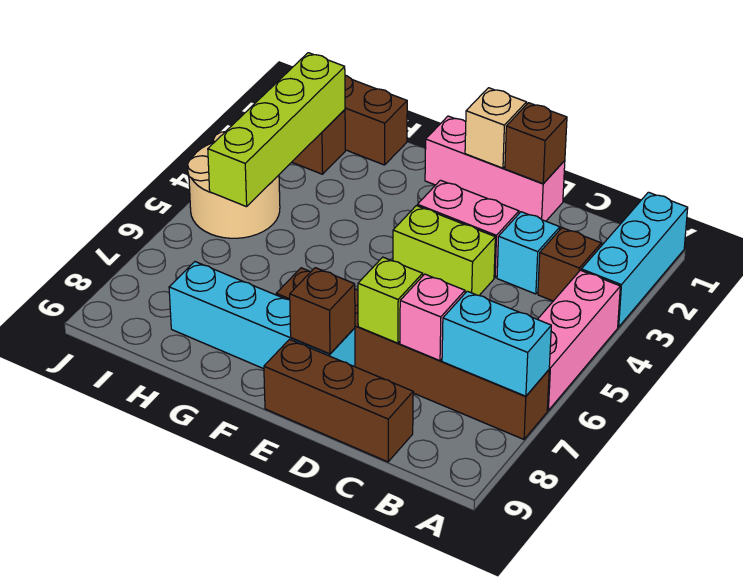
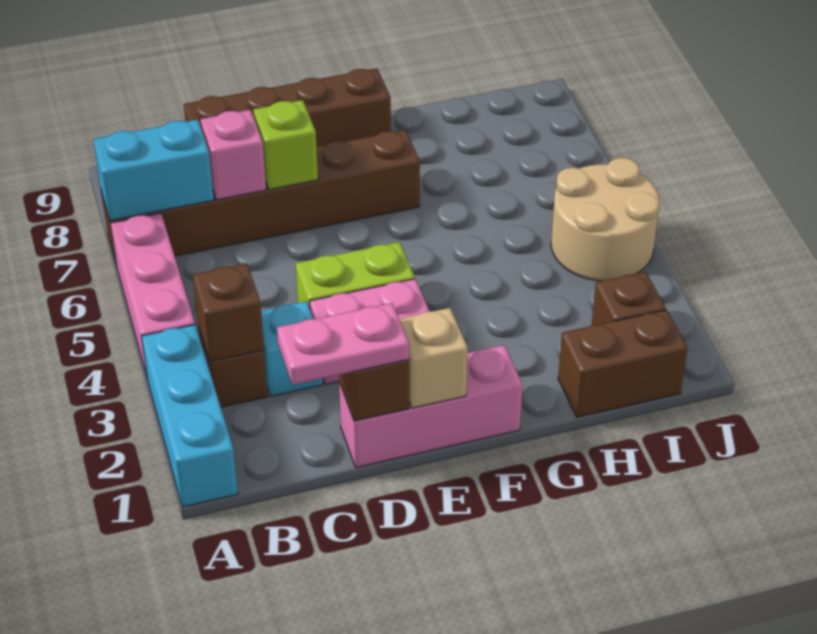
none -> pink 1x2 plate [277,303,409,385]
brown 1x3 brick [264,339,413,462] -> brown 1x4 brick [184,68,391,147]
cyan 1x4 brick [169,262,355,369] -> none
brown 1x1 brick [290,268,355,354] -> brown 1x1 brick moved to [193,264,264,362]
lime 1x4 brick [208,53,345,207] -> none

